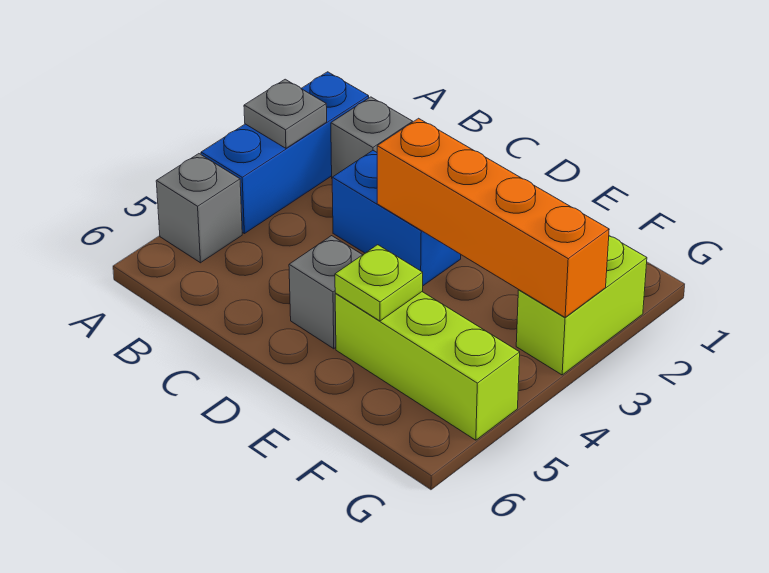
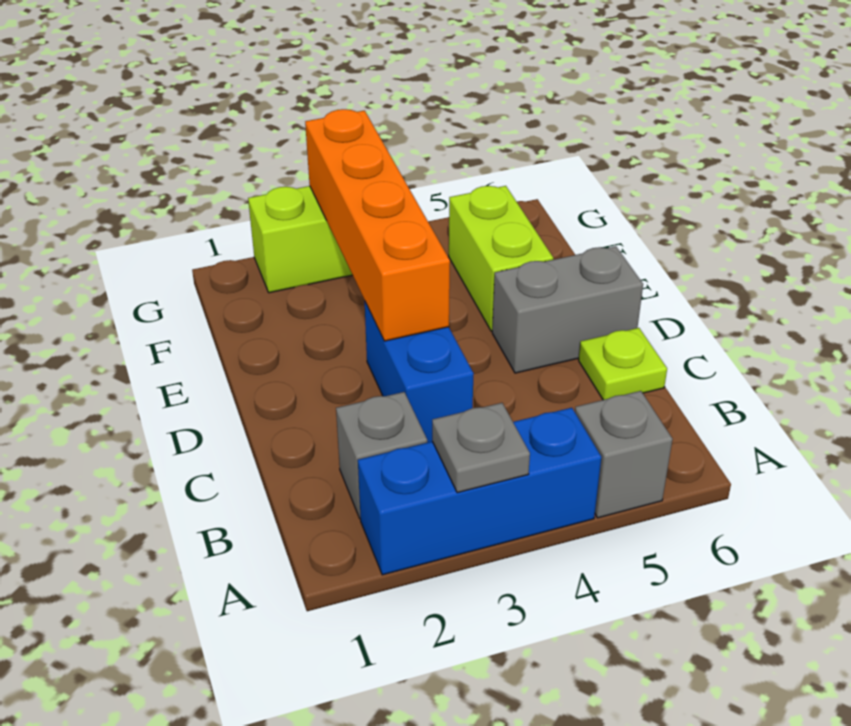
grey 1x1 brick [289,236,362,349] -> grey 1x2 brick [492,246,643,373]
lime 1x3 brick [335,292,520,440] -> lime 1x2 brick [449,186,553,331]
lime 1x1 plate [335,245,423,321] -> lime 1x1 plate moved to [579,328,667,400]

